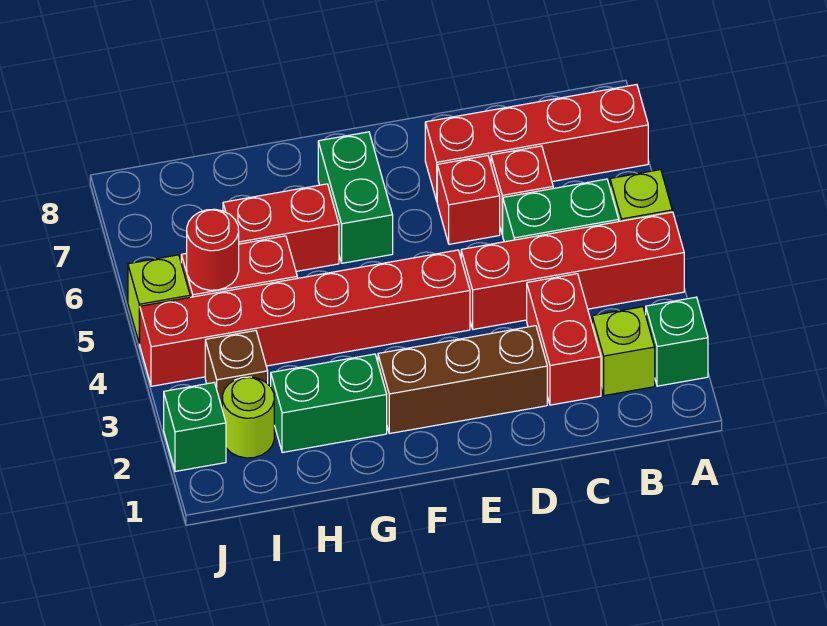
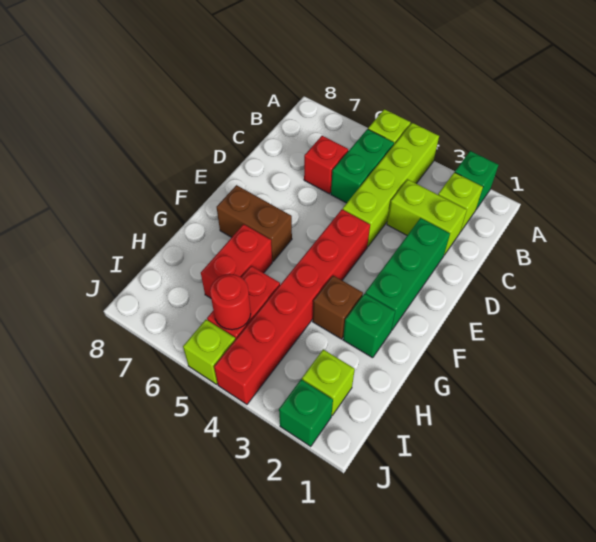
red 1x4 brick [461,212,684,329] -> lime 1x4 brick [343,123,439,247]
red 1x4 brick [425,85,648,201] -> none
red 1x2 brick [527,274,601,405] -> lime 1x2 brick [387,179,467,255]
brown 1x3 brick [378,326,547,434] -> green 1x3 brick [365,218,450,331]
red 1x1 brick [437,156,500,244] -> none
green 1x2 brick [318,132,393,263] -> brown 1x2 brick [217,185,292,261]
green 1x2 brick [271,354,387,453] -> green 1x1 brick [343,294,395,358]
lime 1x1 round brick [222,377,274,458] -> lime 1x1 brick [302,350,355,415]
brown 1x1 brick [205,331,268,407] -> brown 1x1 brick moved to [313,276,363,339]

